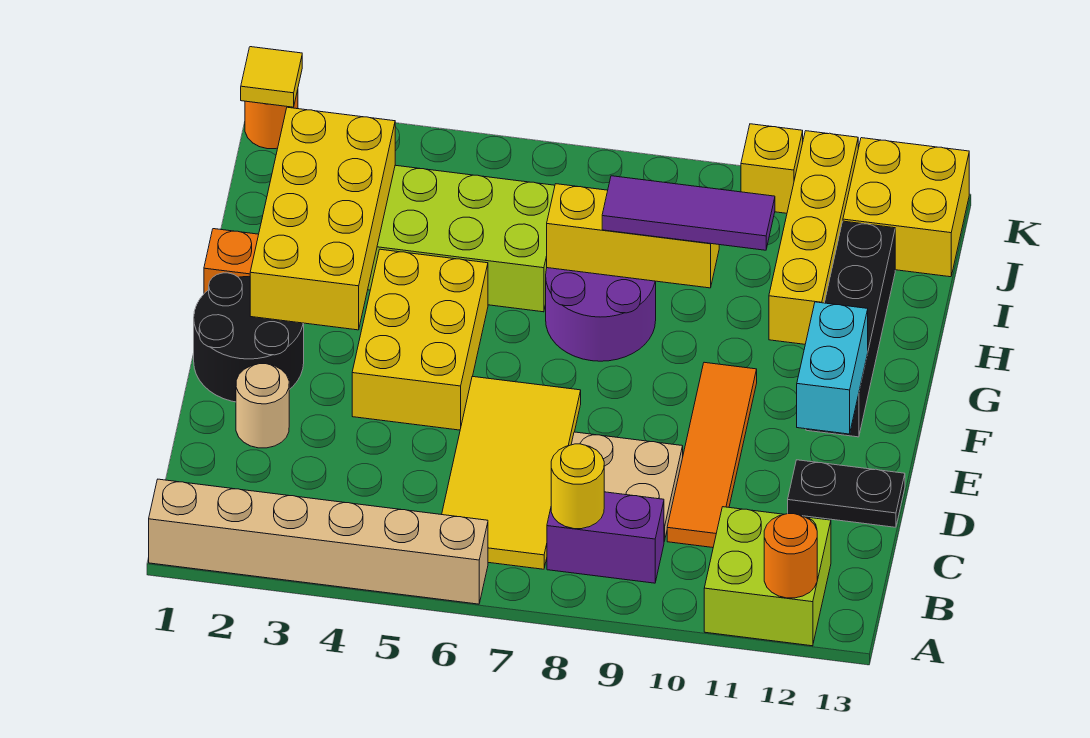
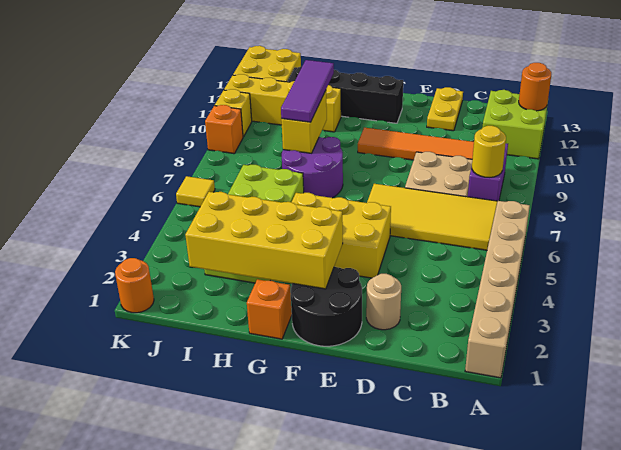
black 1x2 plate [788,460,905,527] -> yellow 1x2 plate [427,87,463,131]
cyan 1x2 brick [797,302,868,434] -> none
yellow 1x3 brick [547,184,719,288] -> yellow 1x2 brick [281,91,327,153]
yellow 1x1 tile [241,47,302,107] -> yellow 1x1 tile moved to [176,176,215,207]
none -> orange 1x1 brick [205,105,243,154]

